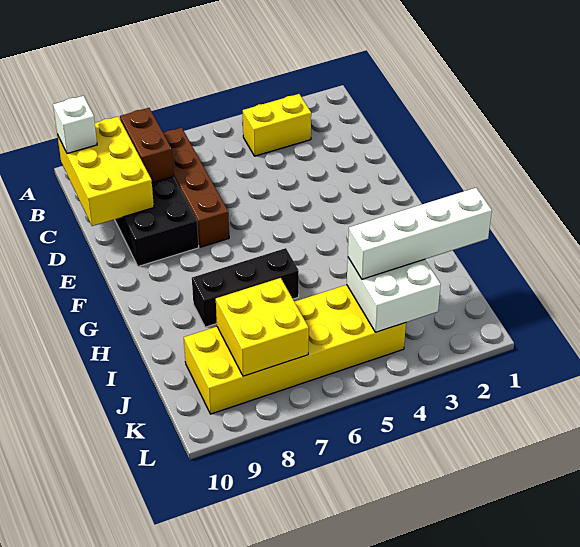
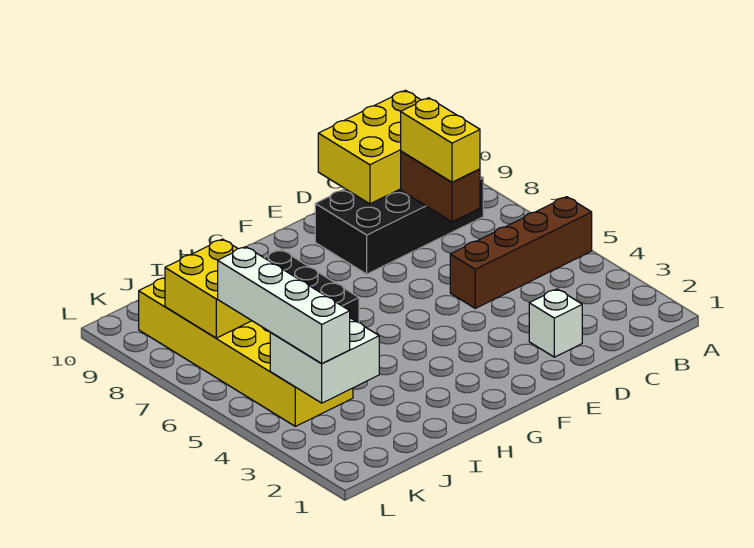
yellow 1x2 brick [243,94,311,156] -> yellow 1x2 brick moved to [401,98,480,182]
brown 1x4 brick [163,128,229,247] -> brown 1x4 brick moved to [450,197,592,308]
brown 1x2 brick [120,108,174,183] -> brown 1x2 brick turned to [401,151,480,222]
white 1x1 brick [53,96,97,154] -> white 1x1 brick moved to [529,289,582,357]
white 1x4 brick [348,188,492,279] -> white 1x4 brick moved to [218,247,350,364]

